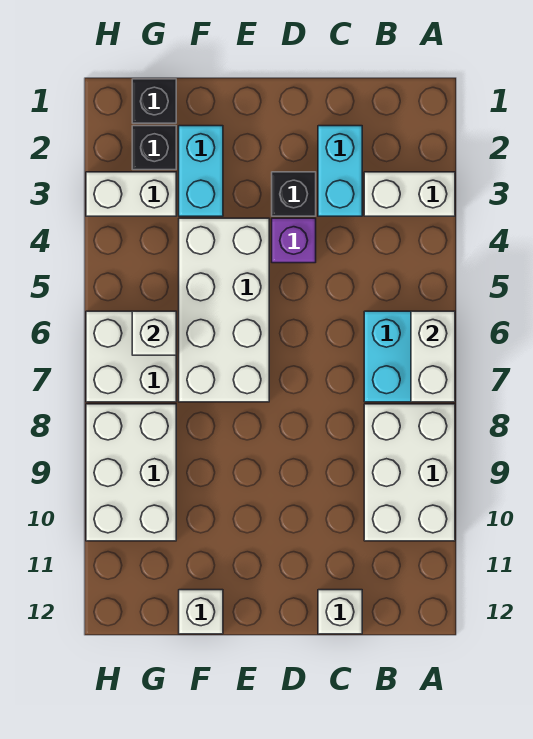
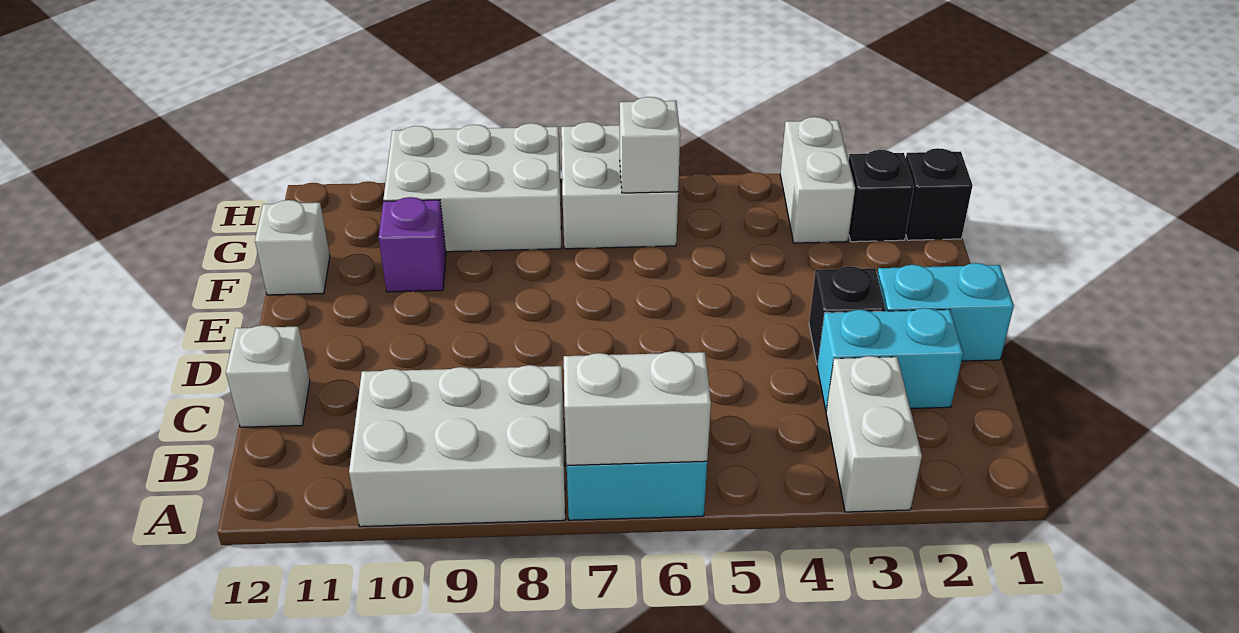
purple 1x1 brick [272,218,316,263] -> purple 1x1 brick moved to [379,197,446,292]
white 2x4 brick [179,218,269,402] -> none
cyan 1x2 brick [179,126,223,216] -> cyan 1x2 brick moved to [877,263,1014,361]

